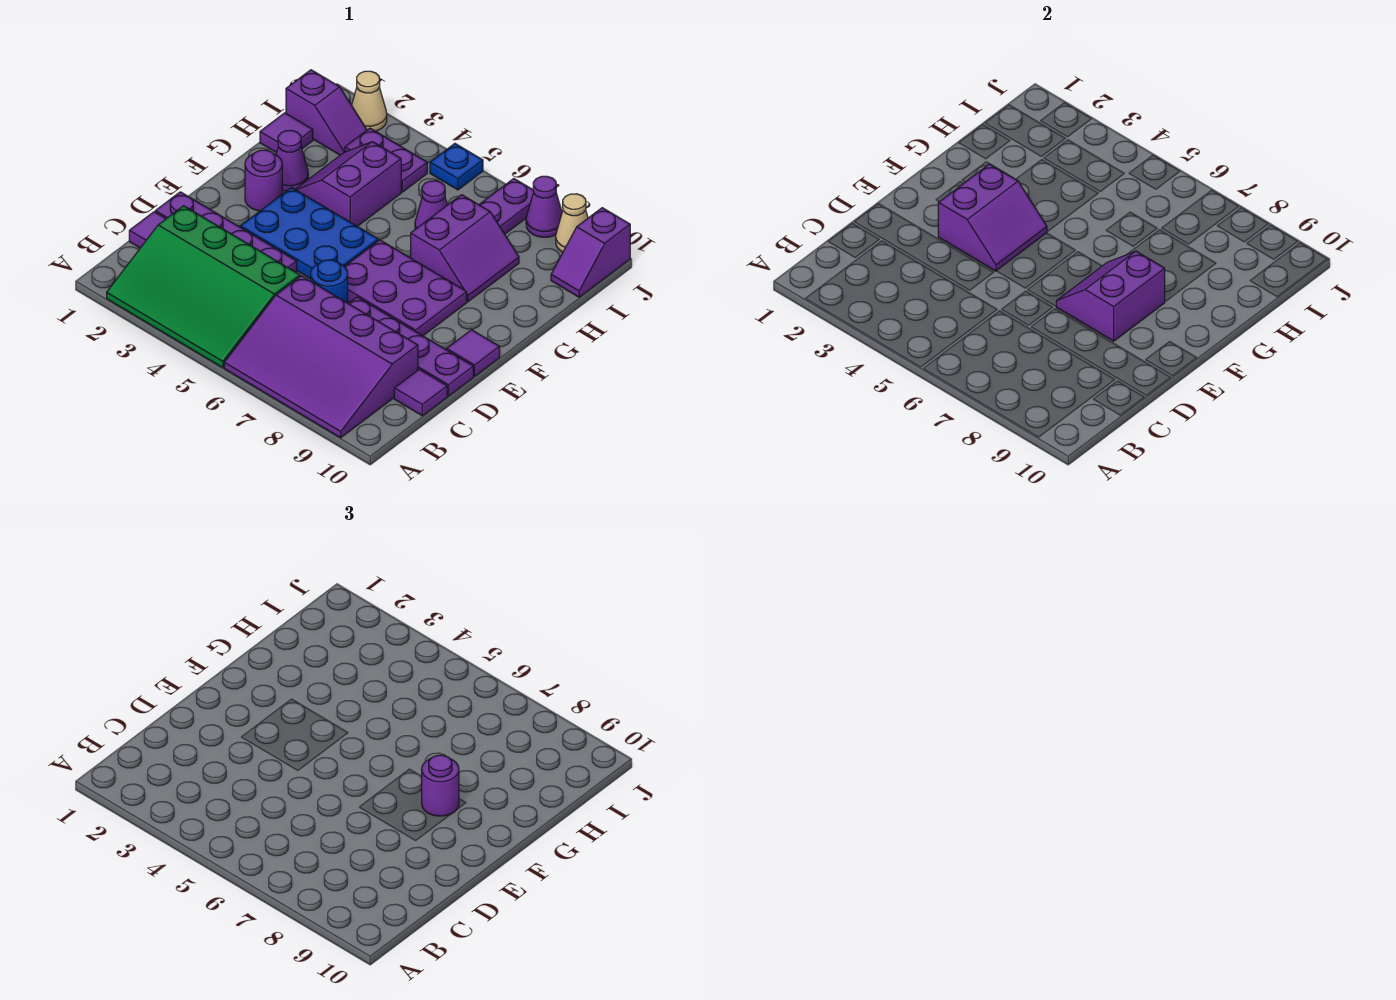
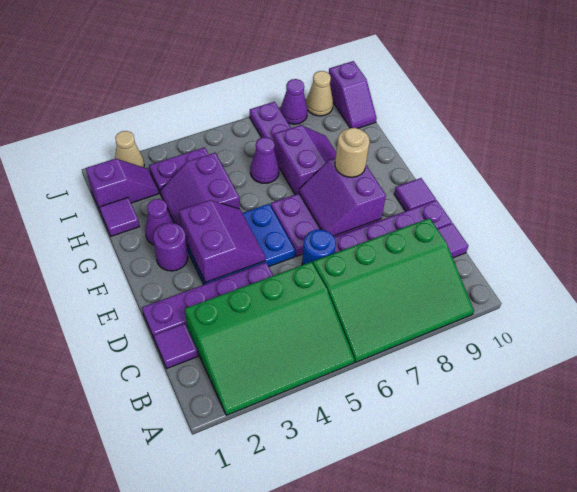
purple 3x4 slope [224,276,418,438] -> green 3x4 slope [313,218,474,362]
purple 1x1 round brick [422,755,459,816] -> tan 1x1 round brick [335,128,370,177]
blue 1x1 plate [430,144,483,190] -> none

